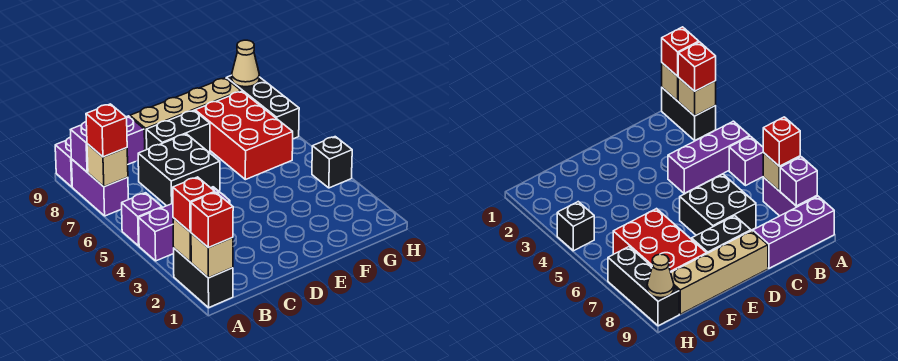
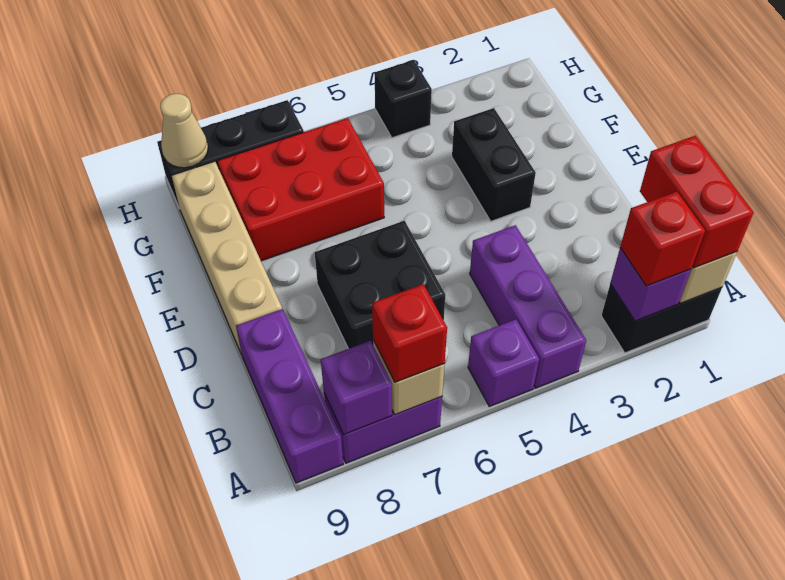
red 1x1 brick [191,192,233,248] -> red 1x2 brick [640,136,754,268]
tan 1x1 brick [173,218,191,262] -> purple 1x1 brick [610,248,691,321]
black 1x2 brick [146,110,210,152] -> black 1x2 brick moved to [452,108,536,221]

